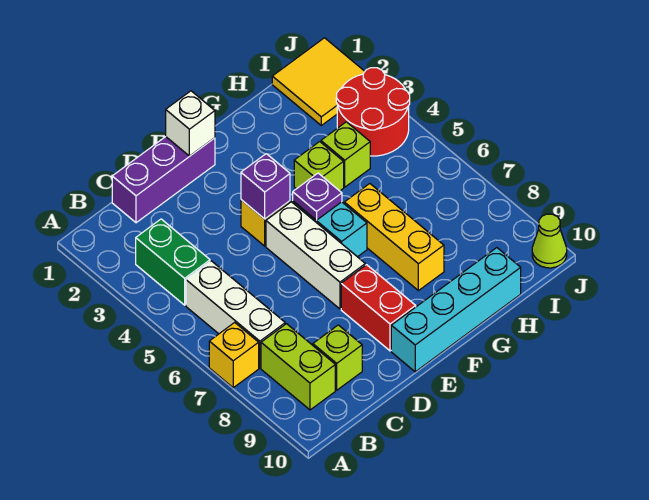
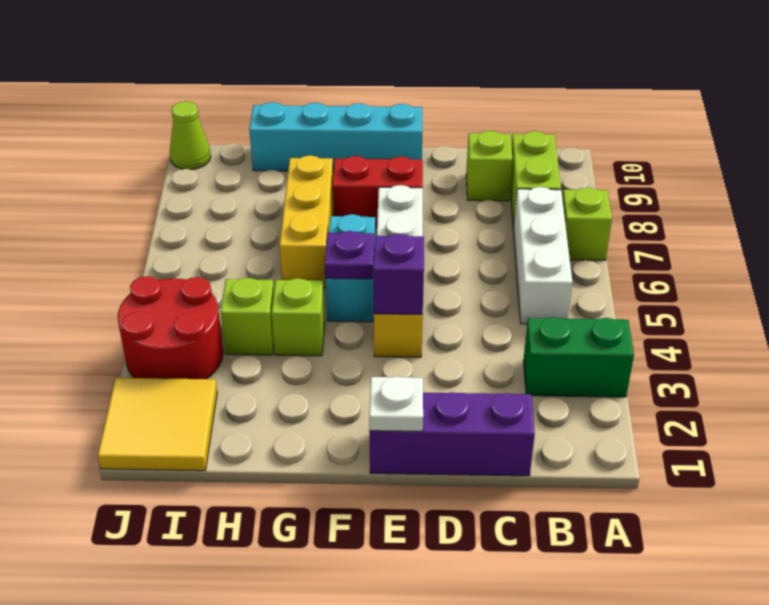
yellow 1x1 brick [209,322,259,388] -> lime 1x1 brick [562,187,612,260]
green 1x2 brick [136,219,210,305] -> green 1x2 brick turned to [523,317,634,397]
white 1x1 brick [166,91,215,156] -> white 1x1 plate [369,376,423,431]
red 1x2 brick [341,265,416,351] -> red 1x2 brick turned to [333,156,423,228]

